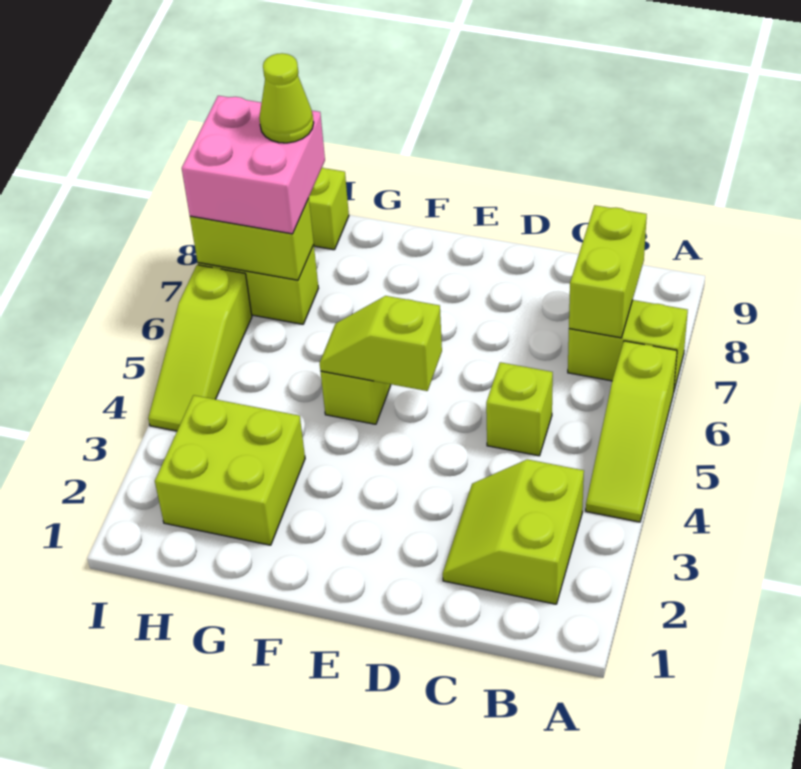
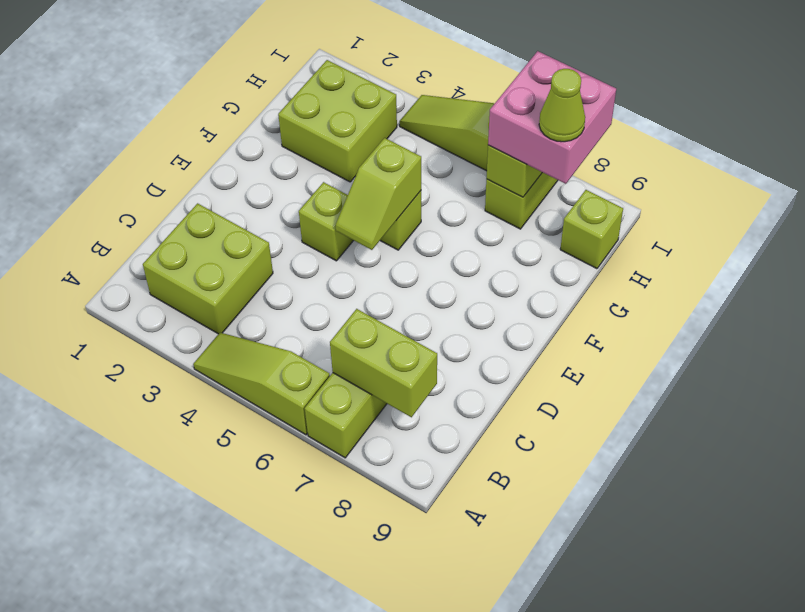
lime 2x2 slope [443,459,584,604] -> lime 2x2 brick [143,203,273,334]
lime 1x1 brick [486,362,553,456] -> lime 1x1 brick moved to [299,182,354,261]
lime 1x2 slope [320,296,442,391] -> lime 1x2 slope turned to [336,138,421,250]

